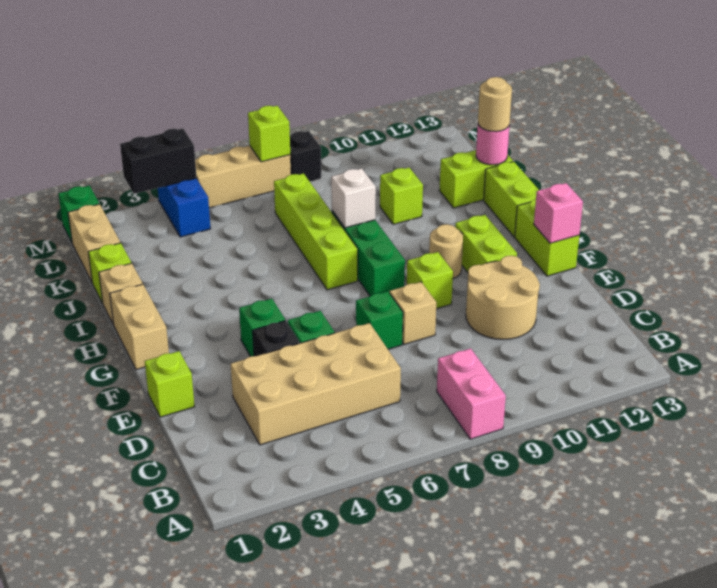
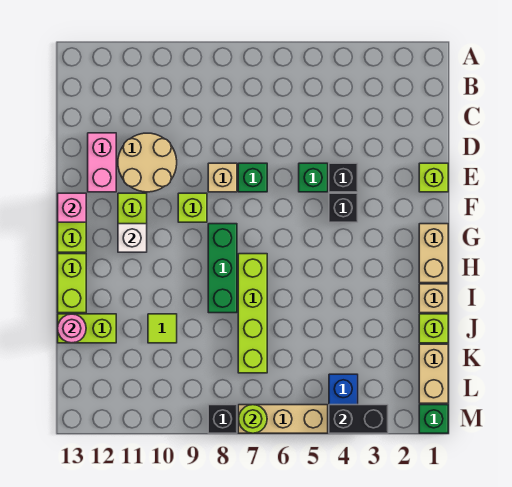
pink 1x2 brick [437,348,506,439] -> pink 1x2 brick moved to [88,133,116,192]
tan 2x4 brick [231,323,401,445] -> none
green 1x1 brick [239,299,285,356] -> black 1x1 brick [329,193,358,222]
tan 1x1 round brick [429,224,463,278] -> none
white 1x1 brick [331,168,376,228] -> white 1x1 brick moved to [118,224,147,252]
lime 1x1 brick [380,168,423,224] -> lime 1x1 tile [148,314,177,343]
tan 1x1 round brick [478,77,512,132] -> none
lime 1x1 brick [248,106,290,162] -> lime 1x1 round brick [239,405,267,433]

